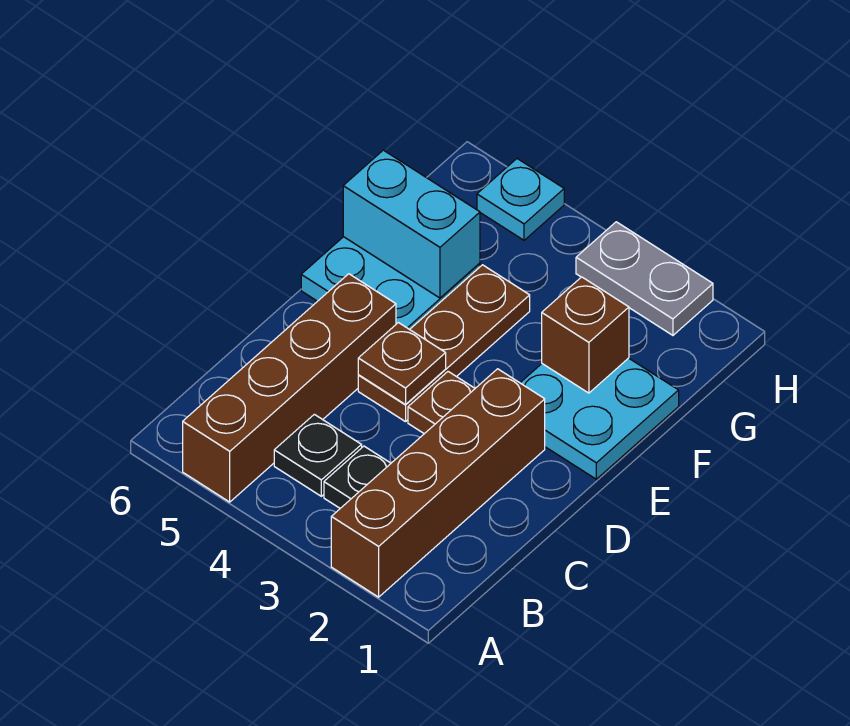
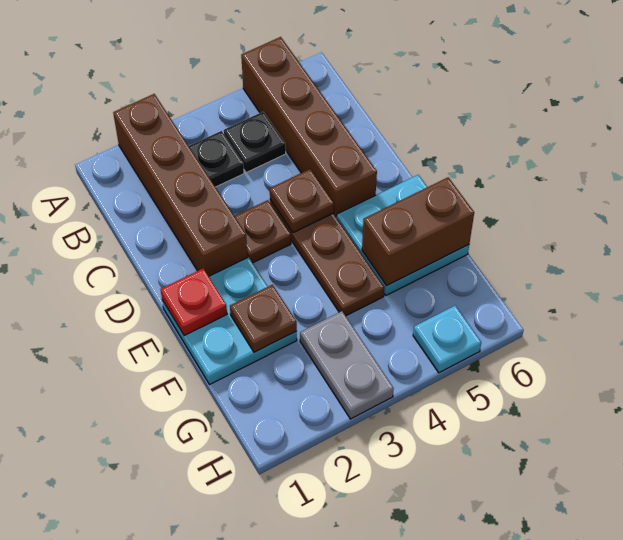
none -> red 1x1 plate [160,269,227,336]
brown 1x1 brick [542,277,629,393] -> brown 1x1 plate [230,285,297,352]
cyan 1x2 brick [343,150,480,298] -> brown 1x2 brick [362,177,474,286]
grey 1x2 plate [576,222,713,335] -> grey 1x2 plate turned to [300,311,394,419]

